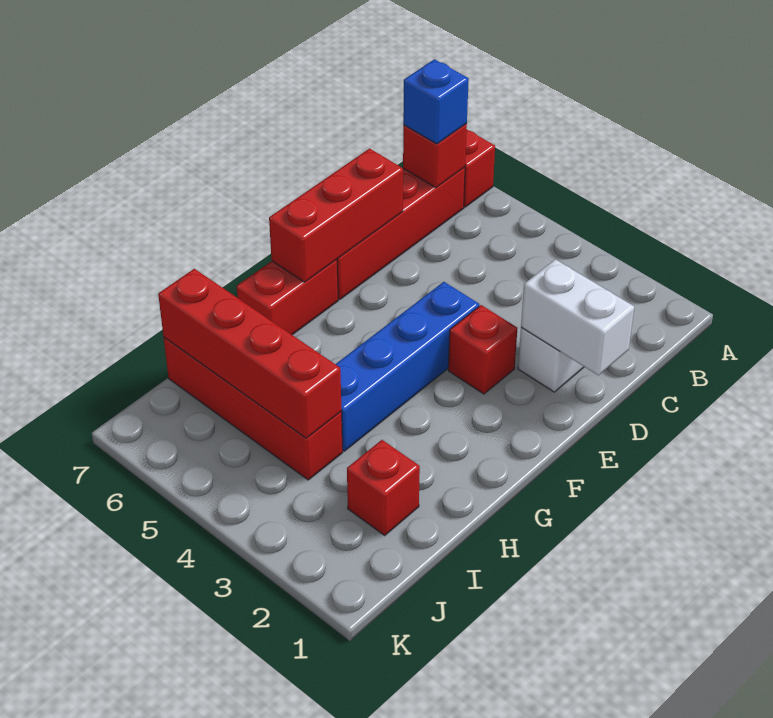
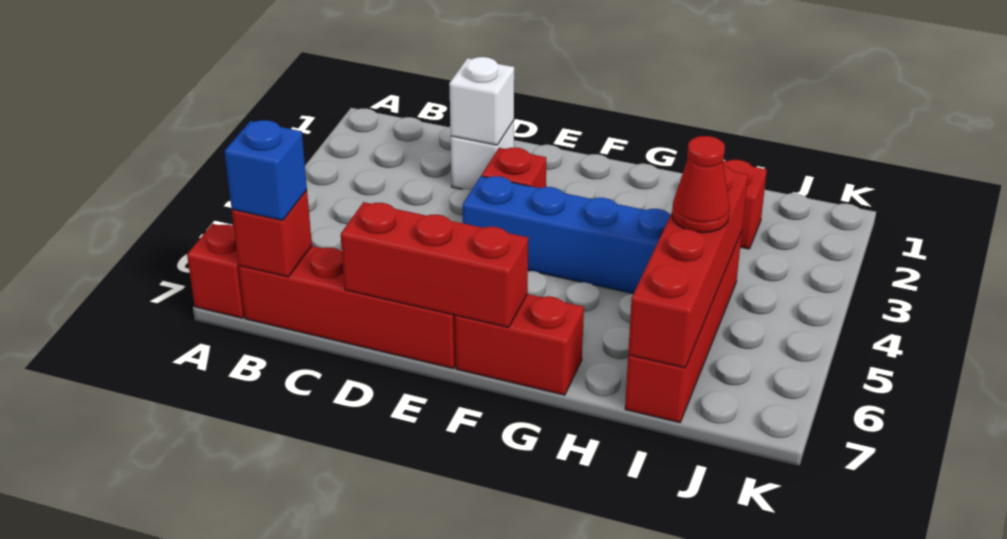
white 1x2 brick [521,259,634,375] -> white 1x1 brick [449,57,514,145]
none -> red 1x1 cone [672,136,730,233]

